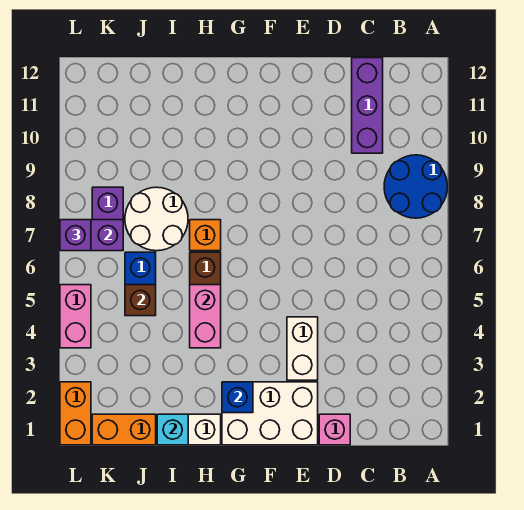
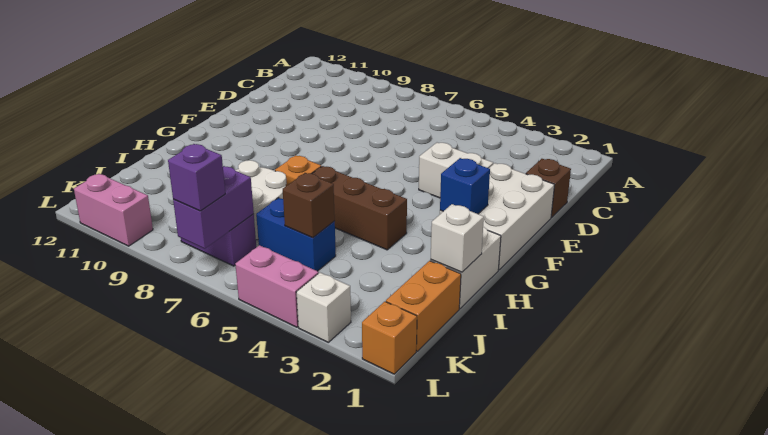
blue 2x2 round brick [384,155,447,218] -> none
purple 1x3 brick [352,58,383,153] -> none
pink 1x1 brick [319,414,350,445] -> brown 1x1 brick [526,159,571,218]
pink 1x2 brick [190,285,221,348] -> pink 1x2 brick moved to [74,174,153,246]
cyan 1x1 brick [157,414,188,445] -> white 1x1 brick [431,204,484,272]
orange 1x2 brick [60,382,91,445] -> orange 1x1 brick [362,302,417,374]
none -> white 1x1 brick [296,273,351,342]

